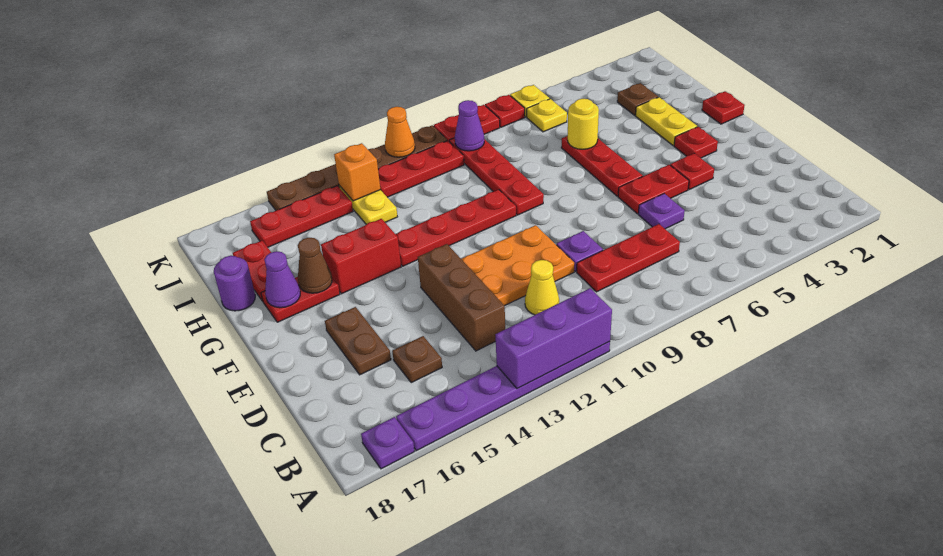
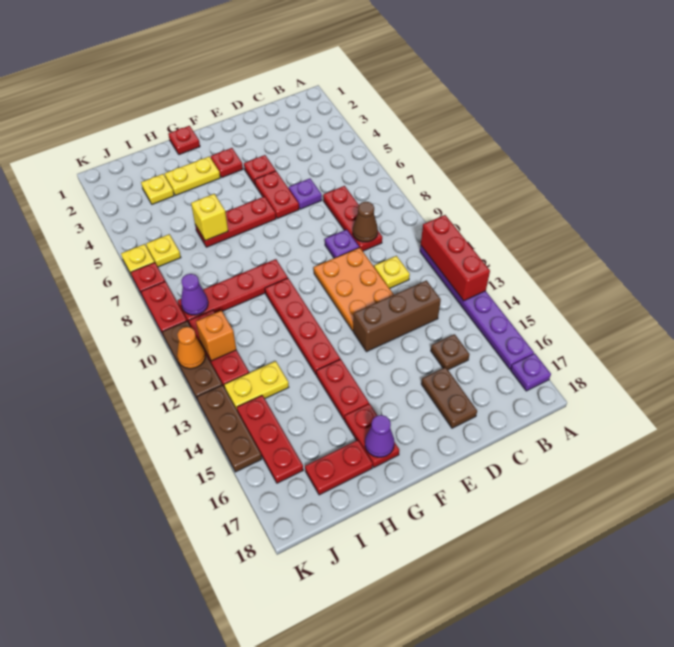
purple 1x3 brick [496,288,612,389] -> red 1x3 brick [421,215,490,301]
yellow 1x1 cone [525,260,559,315] -> yellow 1x1 plate [374,256,410,288]
brown 1x2 plate [325,307,391,375] -> brown 1x2 plate turned to [421,367,477,428]
red 1x2 brick [321,219,401,294] -> red 1x2 plate [316,359,369,420]
brown 1x1 cone [298,238,332,293] -> brown 1x1 cone moved to [353,202,378,242]
yellow 1x1 round brick [568,99,599,149] -> yellow 1x1 brick [191,194,228,241]
purple 1x1 round brick [214,256,255,311] -> none
brown 1x1 plate [617,83,658,115] -> yellow 1x1 plate [141,174,174,204]
orange 1x1 brick [334,143,380,201] -> orange 1x1 brick moved to [196,311,236,361]

